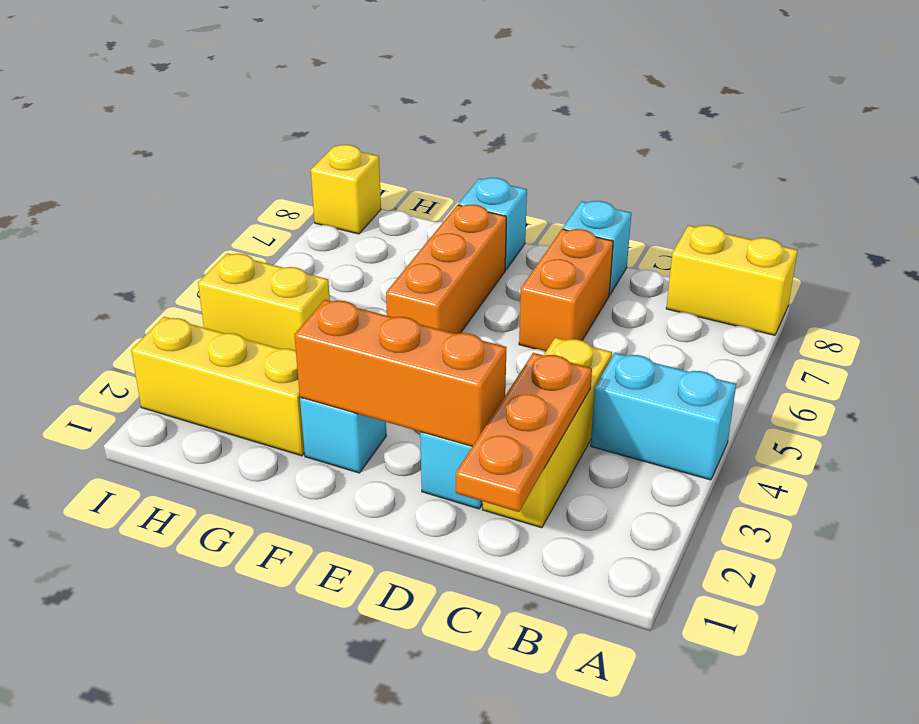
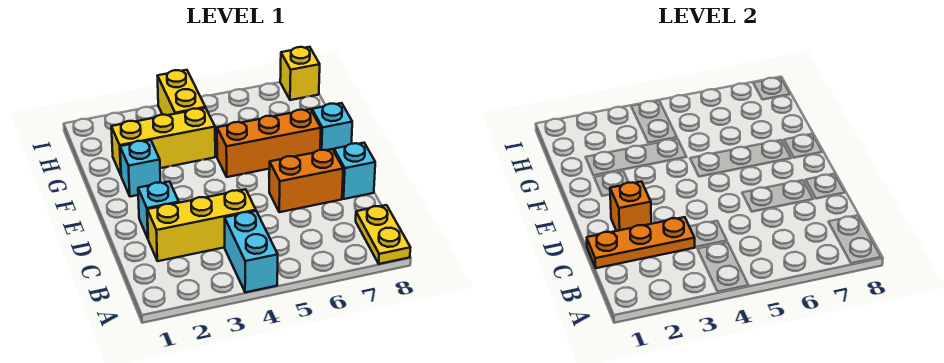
yellow 1x2 brick [666,225,798,335] -> yellow 1x2 plate [356,205,410,264]
orange 1x3 brick [294,300,507,446] -> orange 1x1 brick [610,181,651,231]
yellow 1x3 brick [131,317,305,456] -> yellow 1x3 brick turned to [111,108,215,175]

